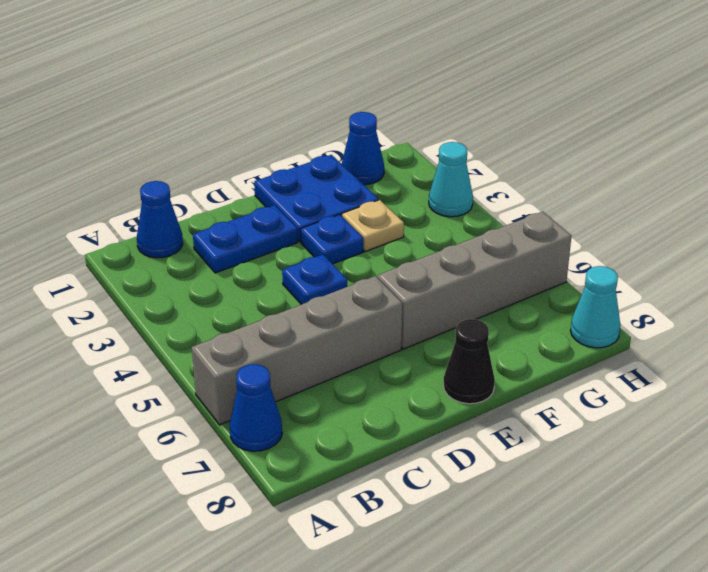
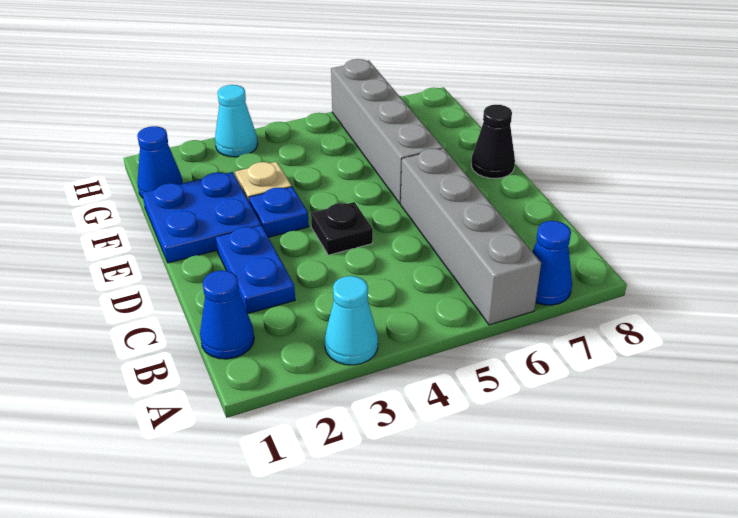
blue 1x1 plate [282,255,347,304] -> black 1x1 plate [311,202,373,255]
cyan 1x1 cone [570,266,620,348] -> cyan 1x1 cone moved to [325,276,378,365]

